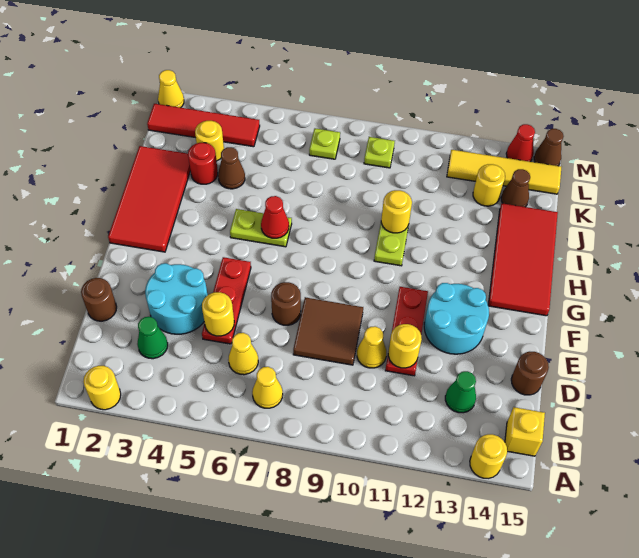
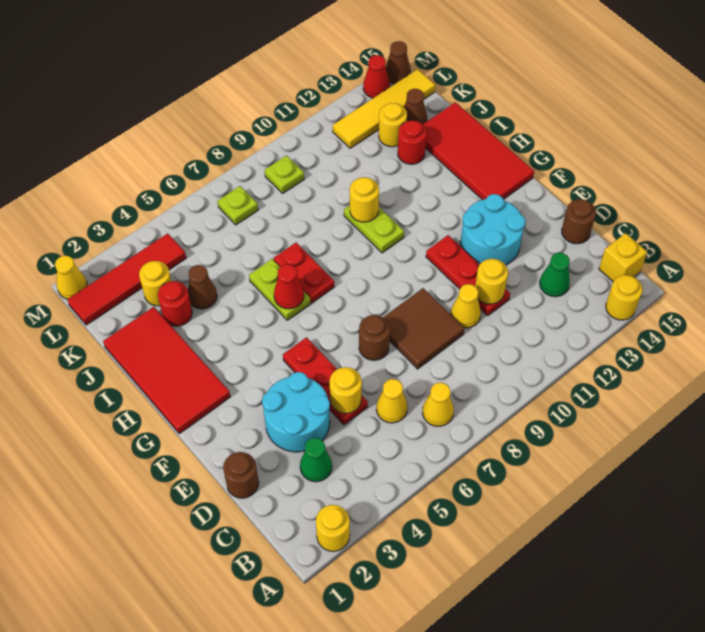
lime 1x2 plate [230,209,292,247] -> lime 1x2 plate turned to [249,259,310,320]
none -> red 1x2 plate [273,243,334,303]
none -> red 1x1 round brick [398,121,427,164]

